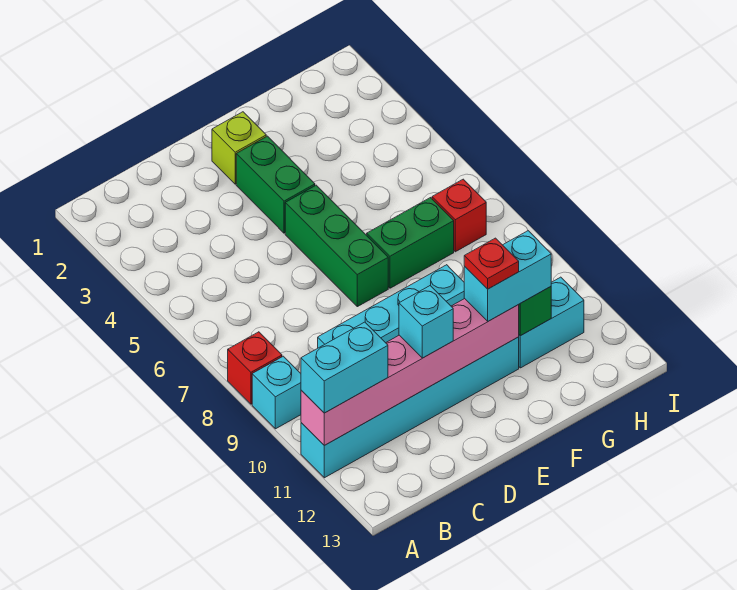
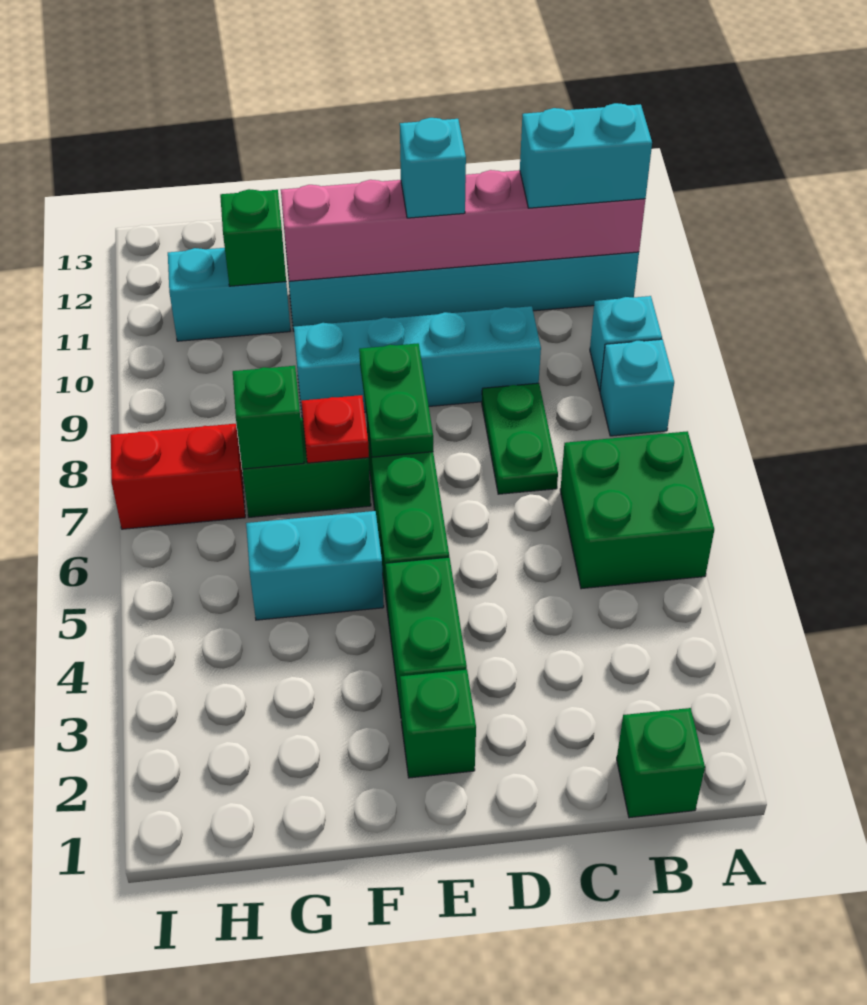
none -> green 2x2 brick [560,431,714,589]
red 1x1 brick [228,332,282,404] -> cyan 1x1 brick [600,339,674,436]
none -> green 1x1 brick [617,708,705,818]
none -> green 1x2 plate [482,383,558,494]
lime 1x1 brick [212,112,266,184] -> green 1x1 brick [400,670,476,778]
none -> green 1x2 plate [359,343,433,457]
cyan 1x2 brick [464,231,551,321] -> cyan 1x2 brick moved to [246,511,384,620]
red 1x1 plate [464,238,519,289] -> red 1x1 plate moved to [301,395,369,463]
none -> green 1x1 brick [233,366,304,469]
red 1x1 brick [432,179,486,252] -> red 1x2 brick [111,424,245,529]

